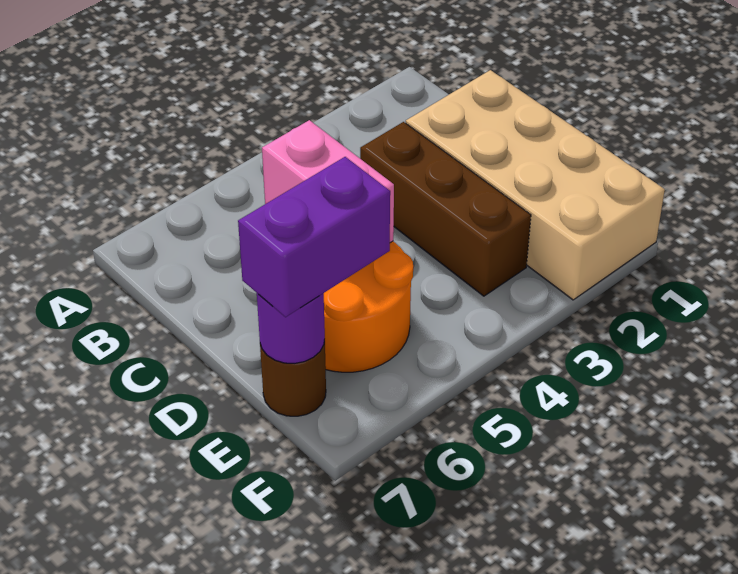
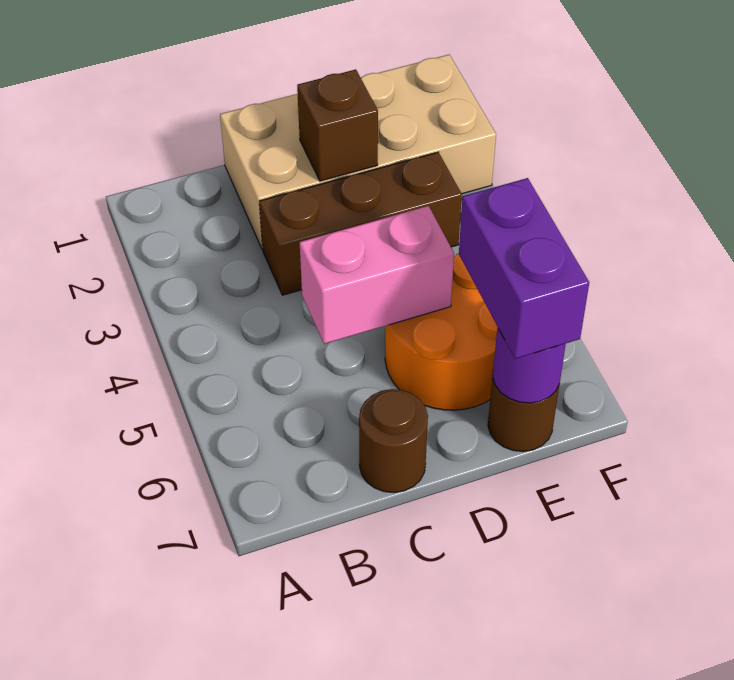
none -> brown 1x1 round brick [359,389,428,493]
none -> brown 1x1 brick [297,69,378,181]

